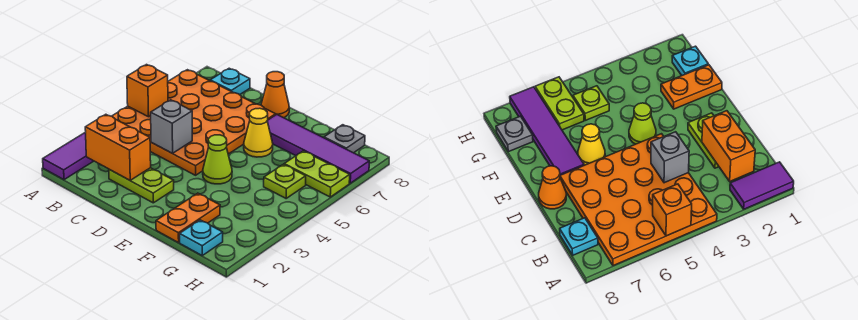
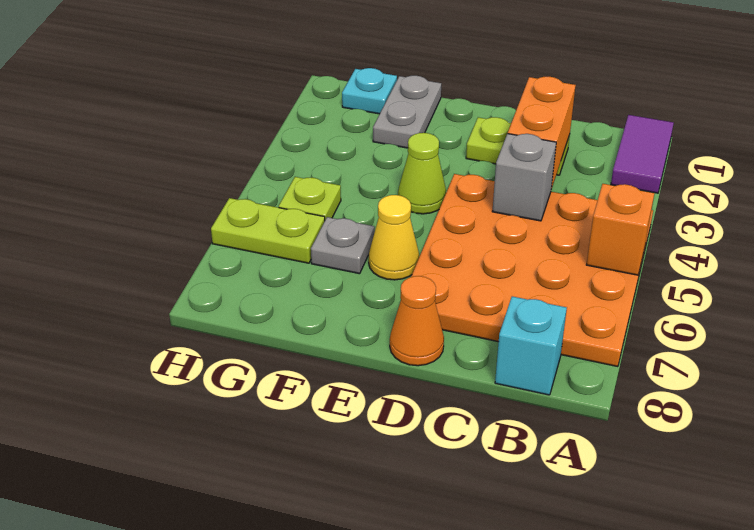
orange 1x2 brick [85,114,151,180] -> orange 1x2 brick turned to [508,77,576,189]
cyan 1x1 plate [210,68,250,95] -> cyan 1x1 brick [495,296,567,395]
purple 1x4 tile [267,114,369,183] -> none
orange 1x2 plate [156,193,220,243] -> grey 1x2 plate [373,76,441,148]
grey 1x1 plate [324,125,365,153] -> grey 1x1 plate moved to [311,217,375,274]

